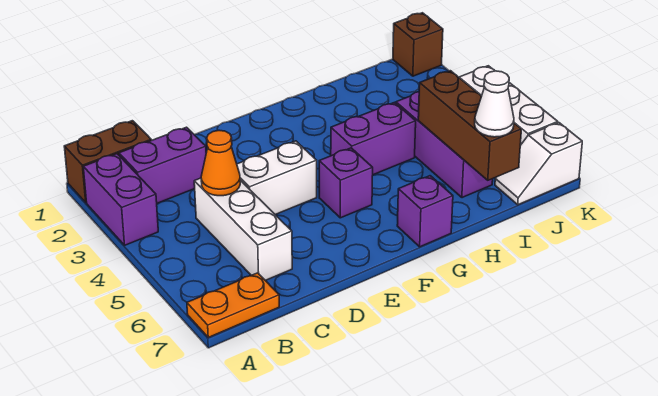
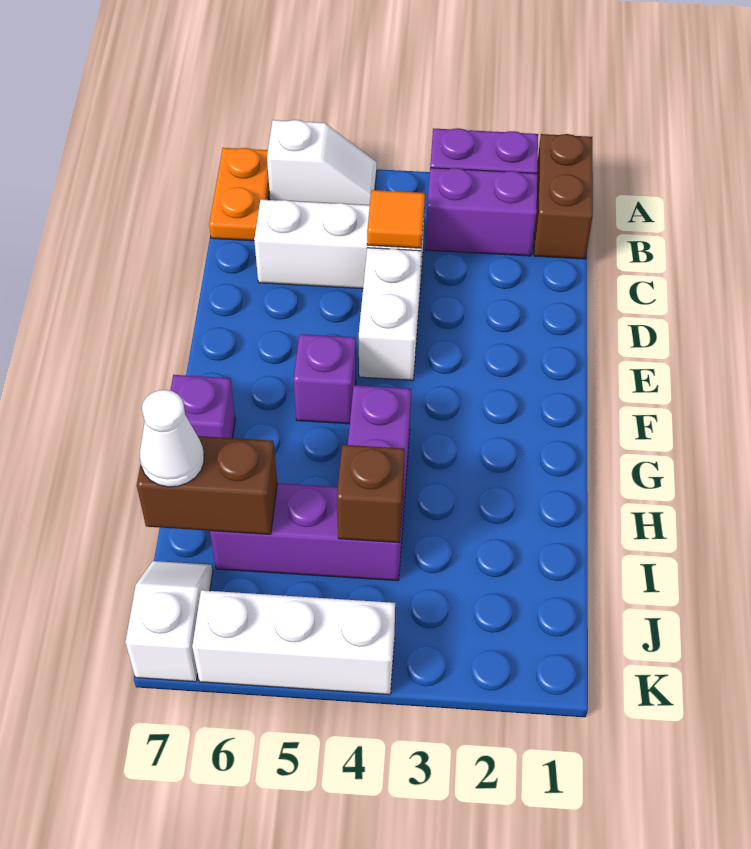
none -> white 1x2 slope [267,120,377,205]
purple 1x2 brick [119,127,206,203] -> purple 1x2 brick turned to [426,168,537,256]
orange 1x1 cone [201,130,240,196] -> orange 1x1 tile [367,190,425,248]
brown 1x3 brick [418,71,521,180] -> brown 1x2 brick [137,436,277,534]
brown 1x1 brick [393,13,443,76] -> brown 1x1 brick moved to [337,445,405,543]

